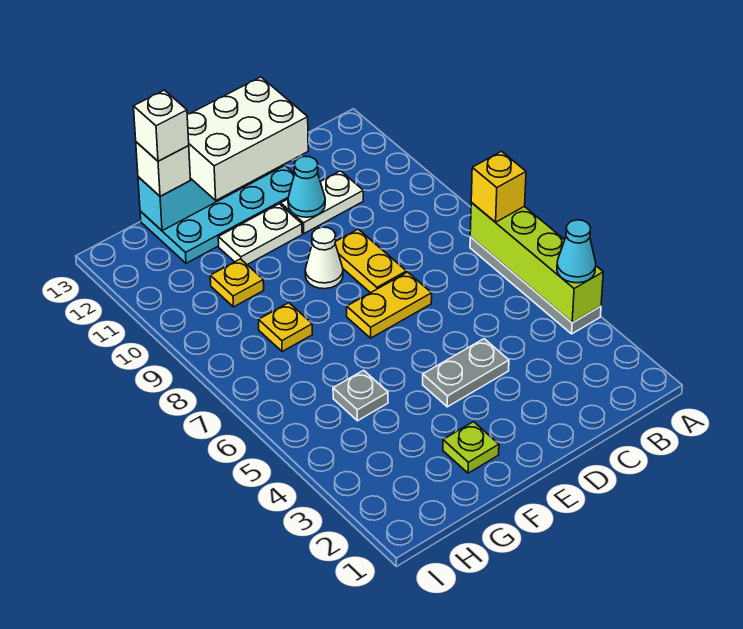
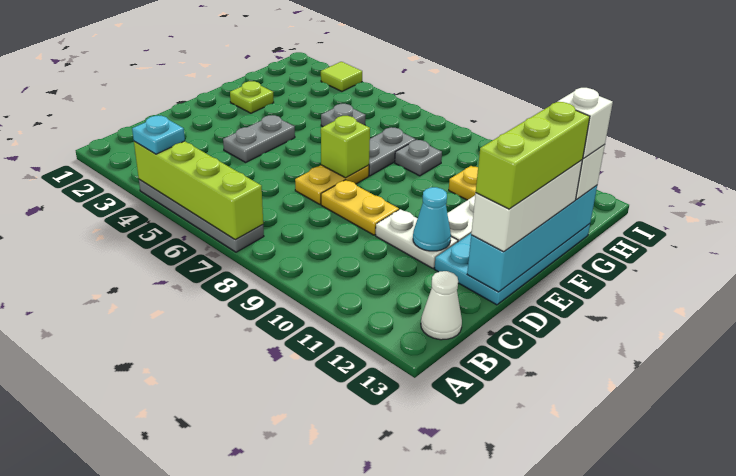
cyan 1x1 cone [557,220,596,283] -> cyan 1x1 plate [132,116,185,154]
yellow 1x1 brick [471,151,526,222] -> none
white 1x2 plate [281,171,363,233] -> white 1x2 plate turned to [376,209,458,268]
white 2x3 brick [187,77,308,200] -> white 1x3 brick [471,160,582,252]
none -> lime 1x3 brick [476,102,590,209]
none -> lime 1x1 brick [321,116,370,178]
white 1x1 cone [305,227,343,289] -> white 1x1 cone moved to [421,271,462,340]
none -> grey 1x2 plate [369,127,416,176]
yellow 1x1 plate [259,303,313,352] -> grey 1x1 plate [395,140,442,176]
none -> lime 1x1 tile [321,62,362,91]

